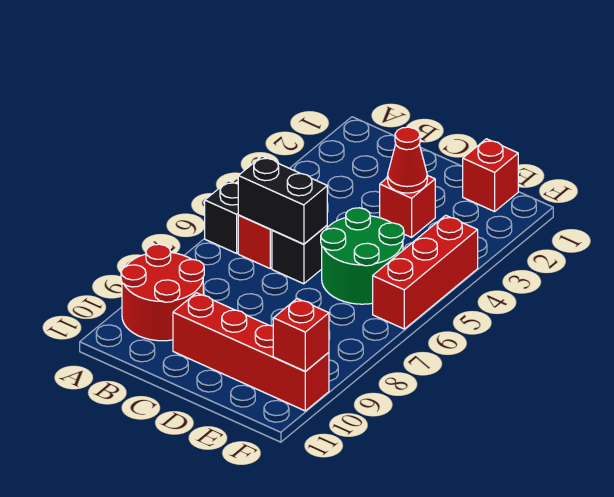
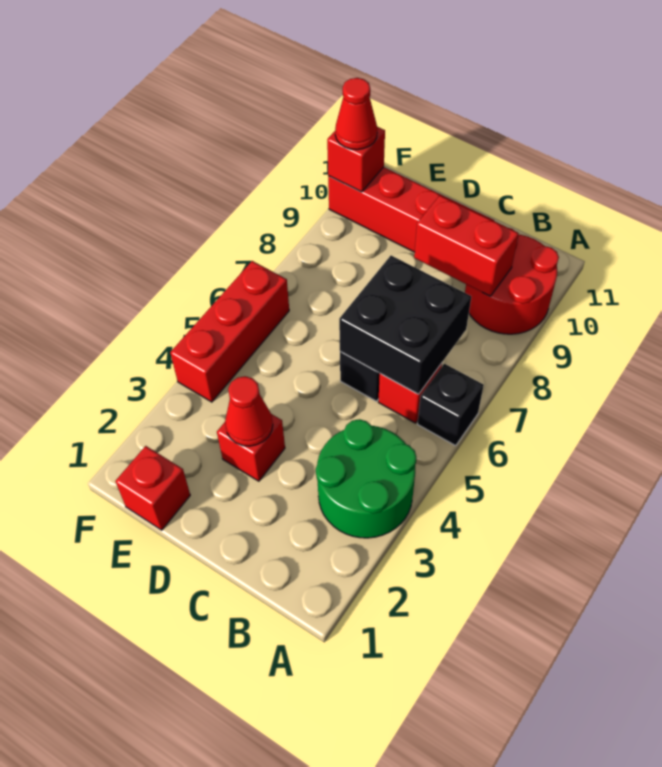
black 1x2 brick [238,156,327,244] -> black 2x2 brick [339,256,471,394]
none -> red 1x2 brick [414,195,519,296]
green 2x2 round brick [321,208,404,304] -> green 2x2 round brick moved to [316,419,417,538]
none -> red 1x1 cone [335,78,377,150]

